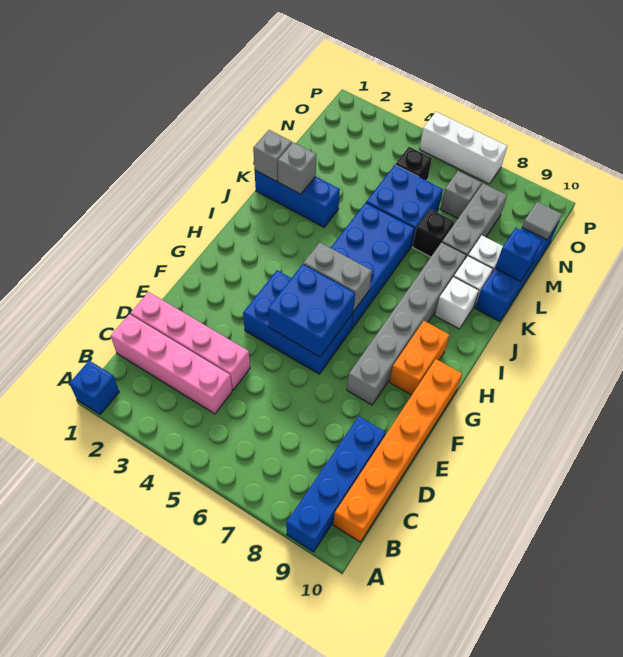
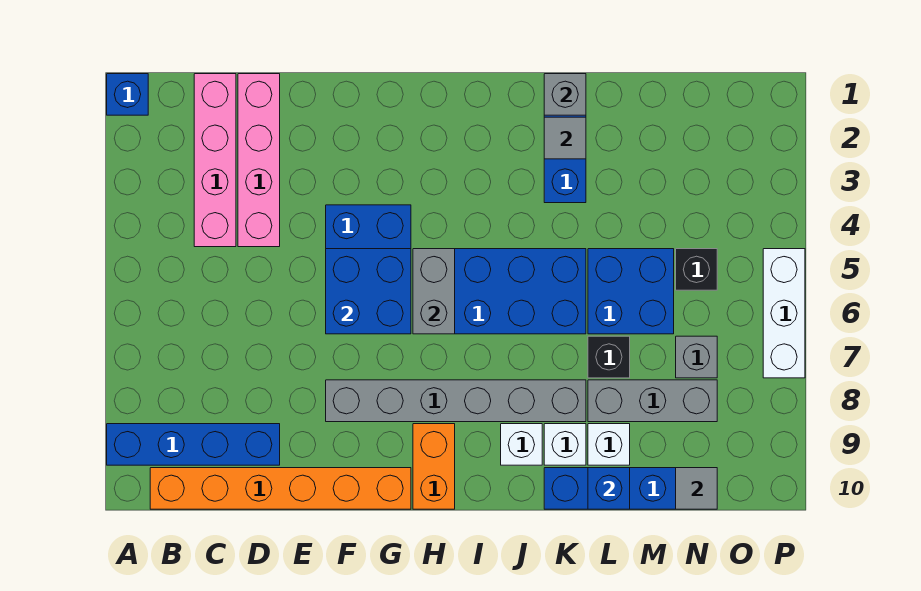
orange 1x2 brick [390,321,449,395] -> orange 1x2 brick turned to [413,424,455,509]
grey 1x1 brick [278,142,317,194] -> grey 1x1 tile [544,117,586,159]

